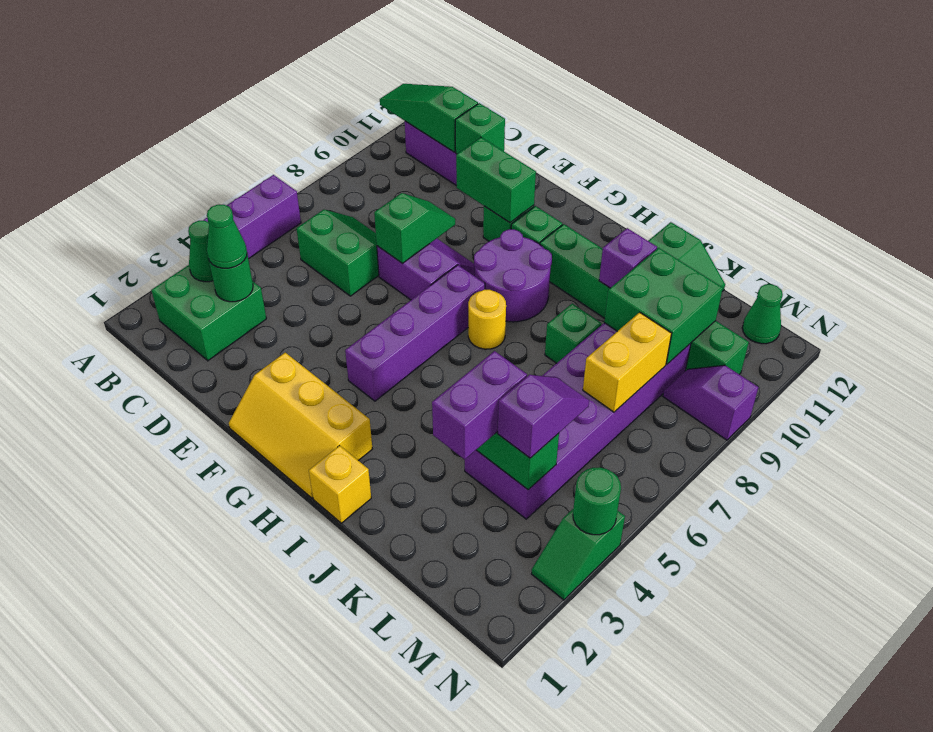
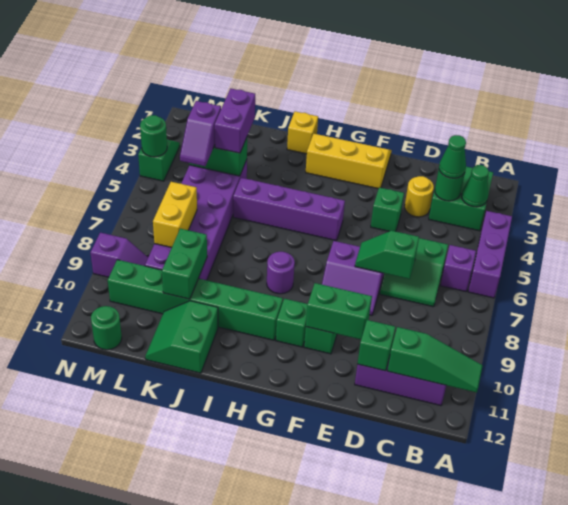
green 1x2 slope [374,193,455,264] -> green 1x2 slope turned to [355,231,419,279]
purple 1x4 brick [345,265,485,401] -> purple 1x4 brick turned to [233,178,345,241]
purple 2x2 round brick [474,229,552,322] -> purple 1x1 round brick [267,252,295,294]
yellow 1x1 round brick [468,290,506,349] -> yellow 1x1 round brick moved to [405,176,434,217]
green 1x1 brick [545,304,601,363] -> green 1x1 brick moved to [371,187,404,231]
purple 1x1 brick [599,228,657,288] -> purple 1x1 brick moved to [440,245,476,292]
green 2x2 brick [604,248,723,364] -> green 1x2 brick [162,229,207,299]
green 1x1 cone [742,284,783,344] -> green 1x1 round brick [91,306,122,350]

